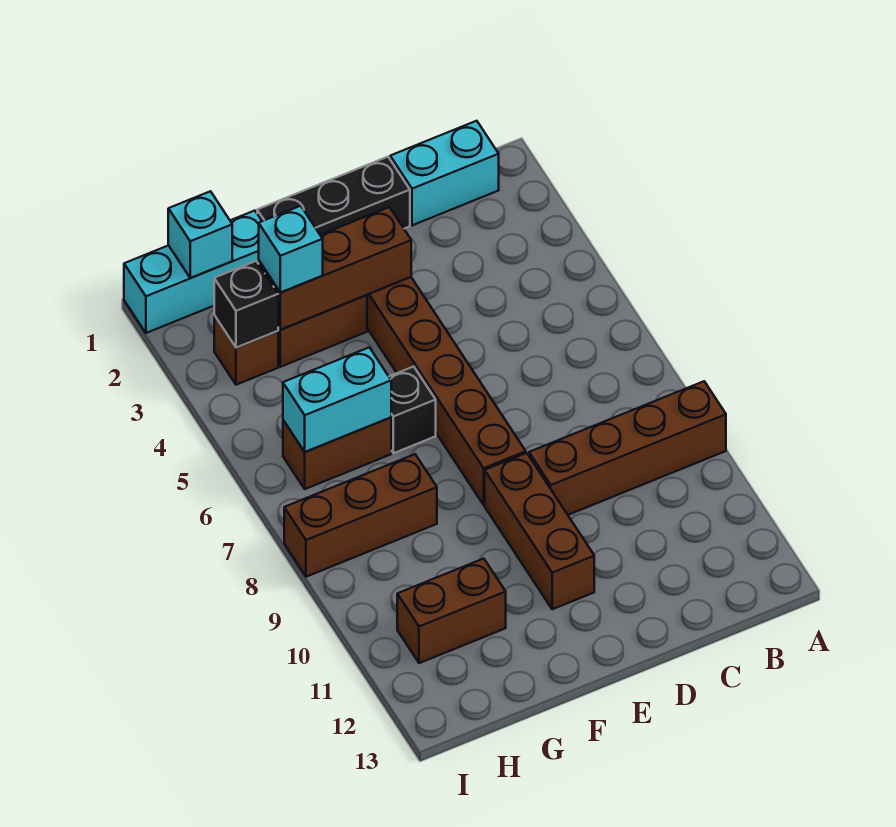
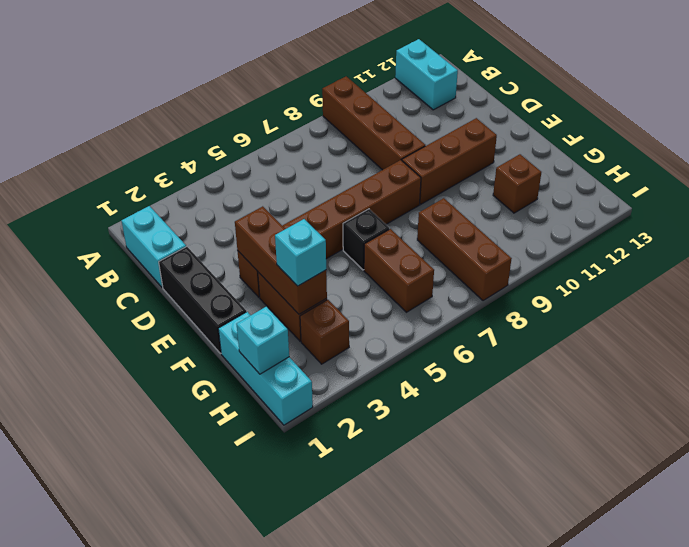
cyan 1x2 brick [283,347,391,452] -> cyan 1x2 brick moved to [395,39,458,110]
brown 1x2 brick [397,559,506,663] -> brown 1x1 brick [493,154,541,213]
black 1x1 brick [214,261,278,348] -> none

